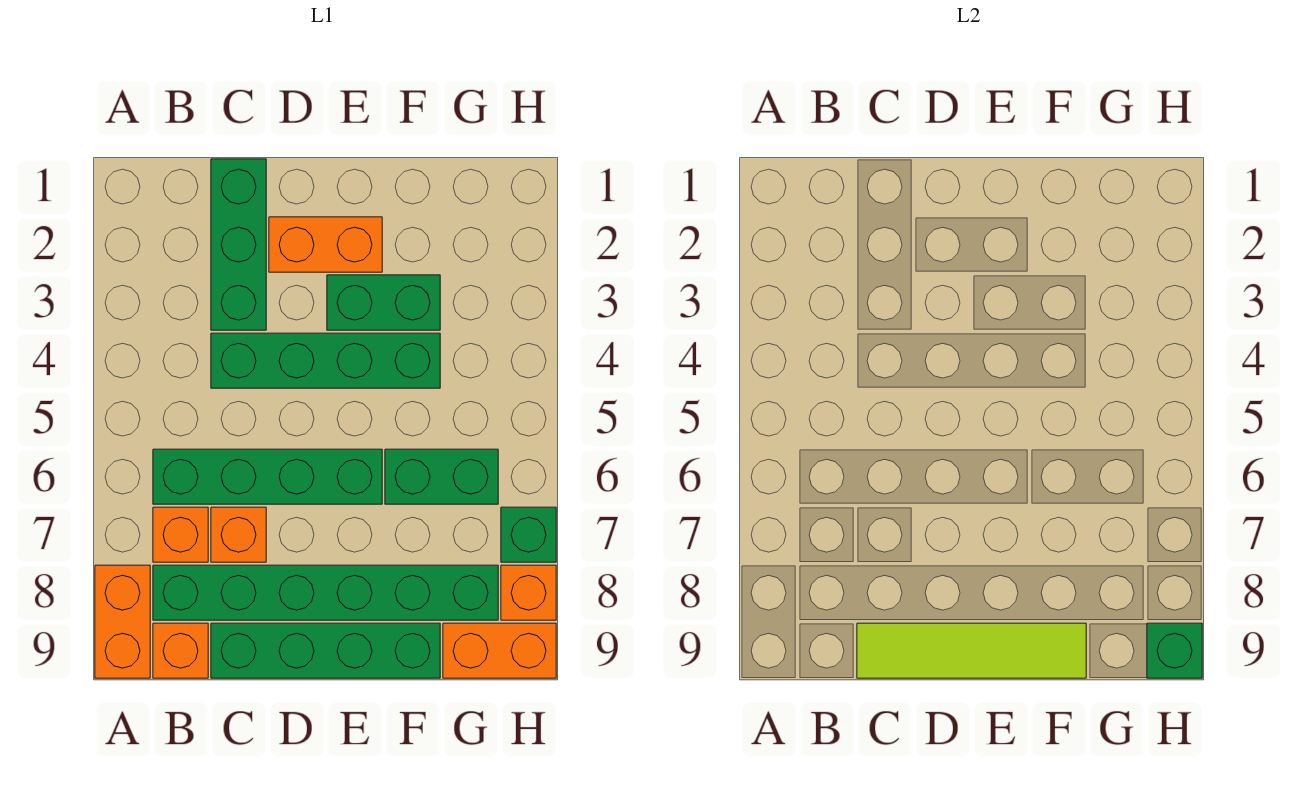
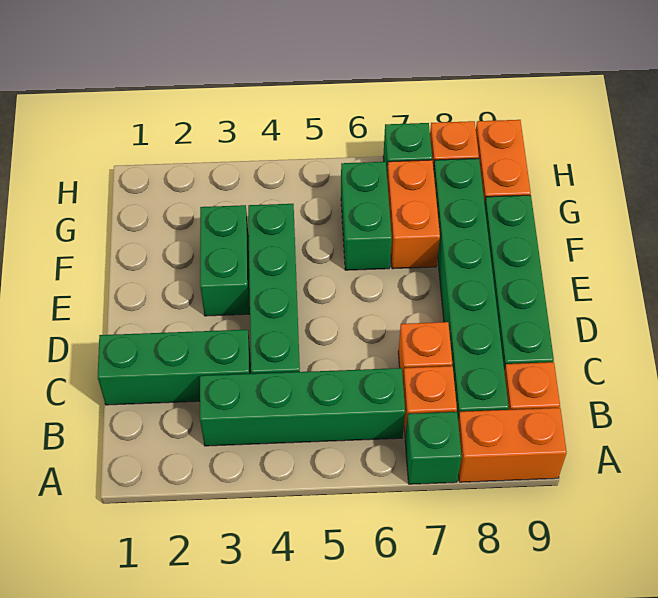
green 1x4 brick [153,449,382,504] -> green 1x4 brick turned to [200,368,405,446]
lime 1x4 tile [857,623,1086,678] -> none
orange 1x2 brick [269,217,382,272] -> orange 1x2 brick moved to [387,160,440,269]
green 1x1 brick [1147,623,1202,678] -> green 1x1 brick moved to [405,412,462,484]

